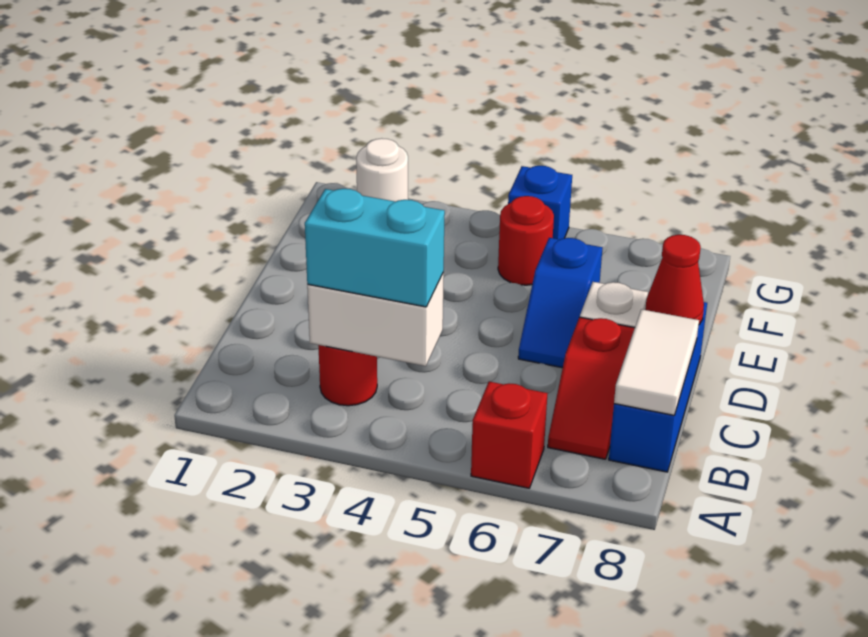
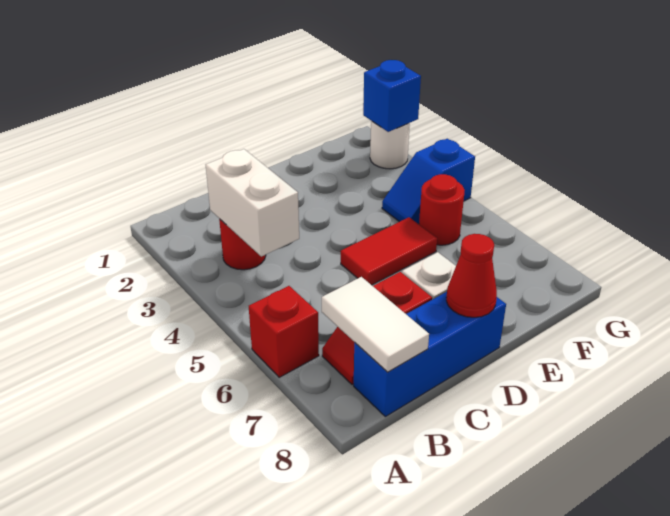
cyan 1x2 brick [305,189,445,307] -> none
white 1x2 tile [614,309,699,415] -> white 1x2 tile turned to [322,277,429,372]
none -> red 1x2 tile [341,217,437,285]
blue 1x2 slope [518,238,602,368] -> blue 1x2 slope moved to [382,139,475,224]
blue 1x1 brick [508,166,572,240] -> blue 1x1 brick moved to [363,60,421,132]

